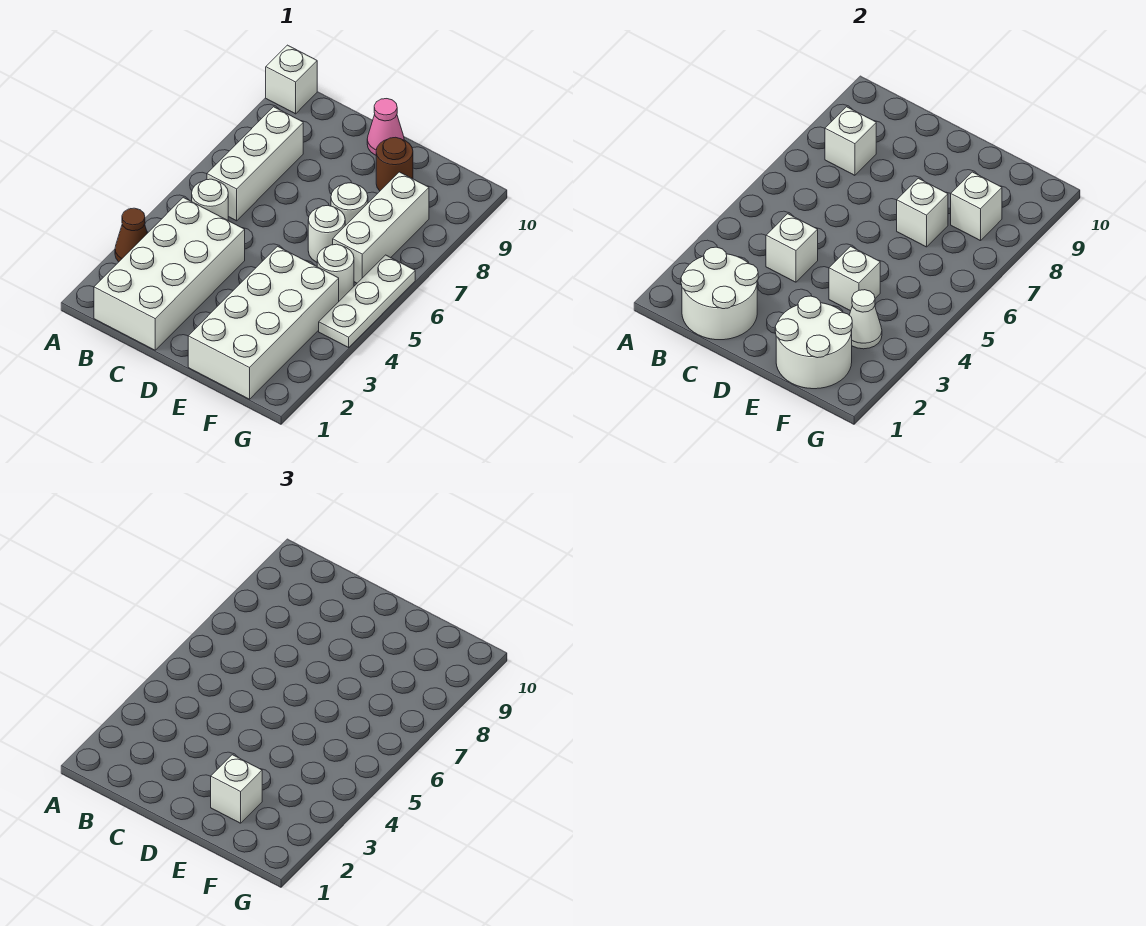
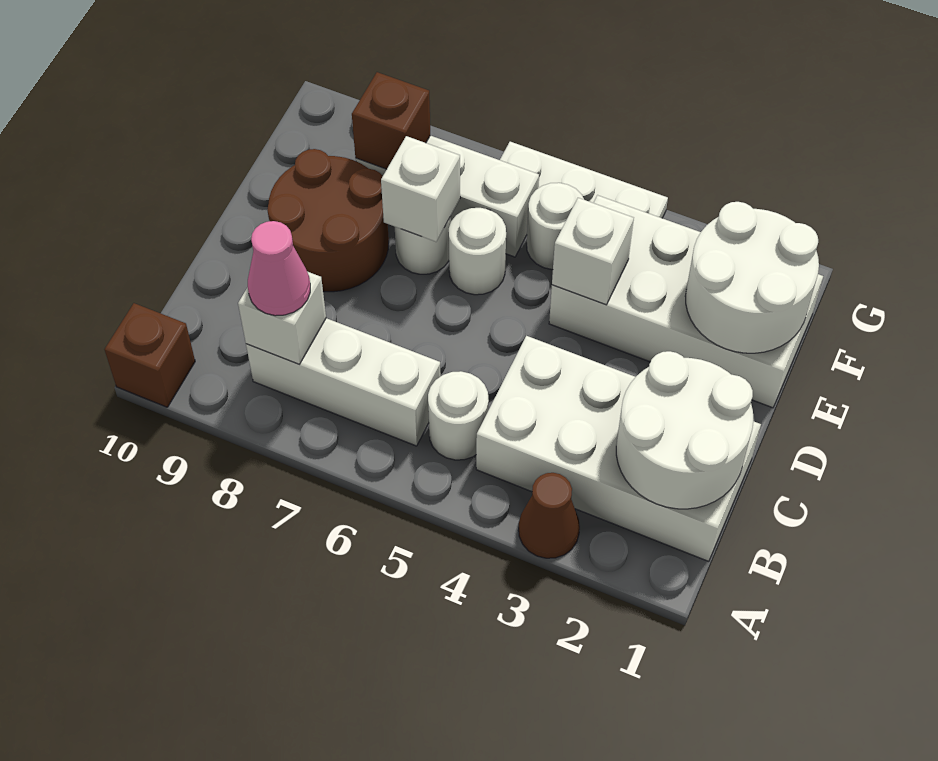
white 1x1 brick [266,45,317,114] -> brown 1x1 brick [105,303,195,407]
white 1x1 brick [766,214,818,282] -> none
pink 1x1 cone [367,99,404,155] -> pink 1x1 cone moved to [248,221,310,316]
white 1x1 brick [211,755,262,823] -> none
brown 1x1 round brick [376,137,413,191] -> brown 2x2 round brick [267,149,389,292]
white 1x1 cone [849,290,882,349] -> none
white 1x1 brick [951,172,1002,241] -> brown 1x1 brick [352,72,430,169]

